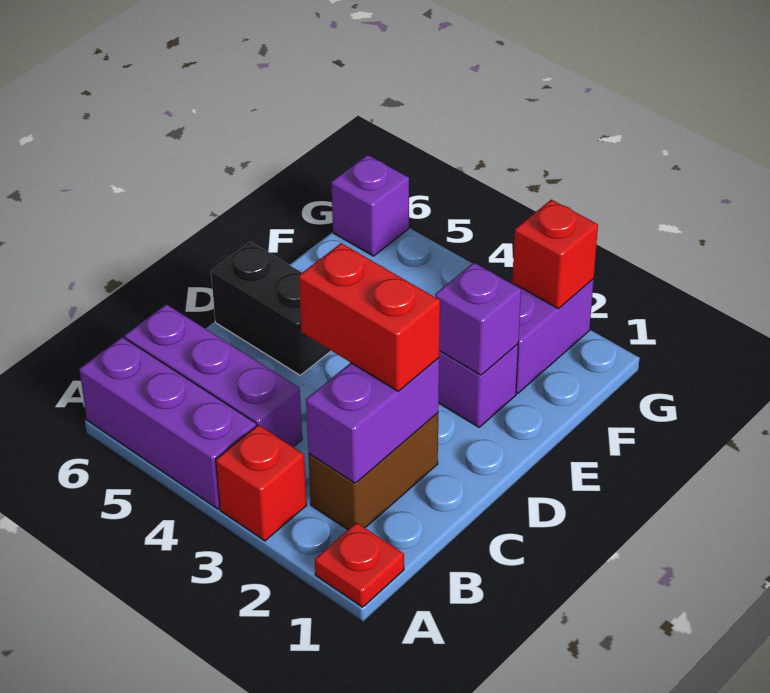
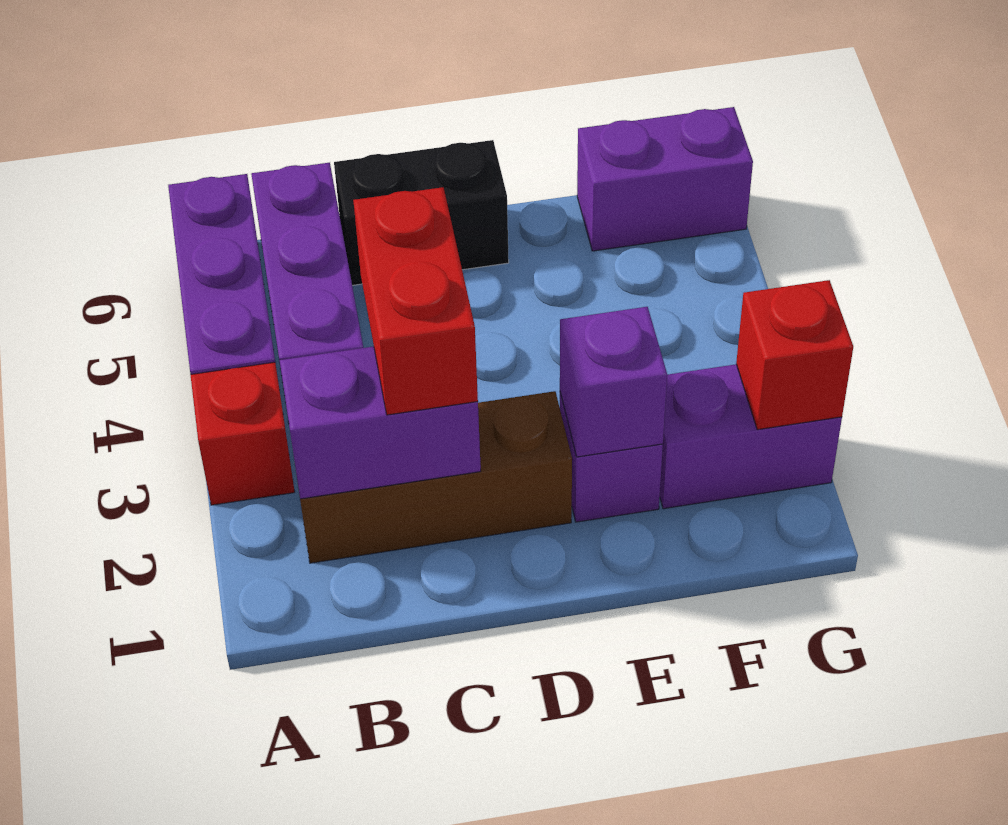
red 1x1 plate [315,522,404,607] -> none
brown 1x2 brick [308,413,438,530] -> brown 1x3 brick [299,391,572,563]
black 1x2 brick [211,242,331,375] -> black 1x2 brick turned to [334,140,509,285]
purple 1x1 brick [331,155,409,256] -> purple 1x2 brick [577,107,753,251]

